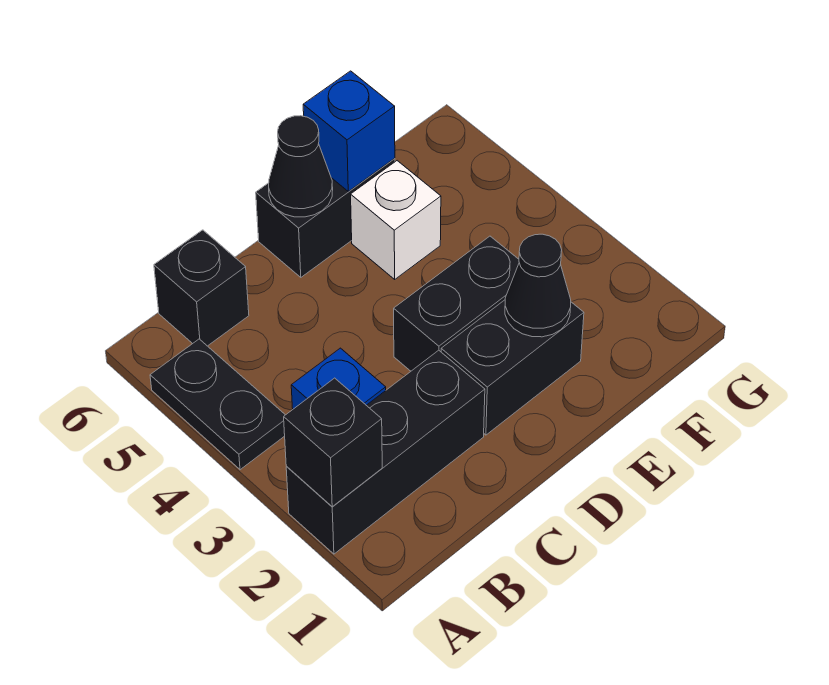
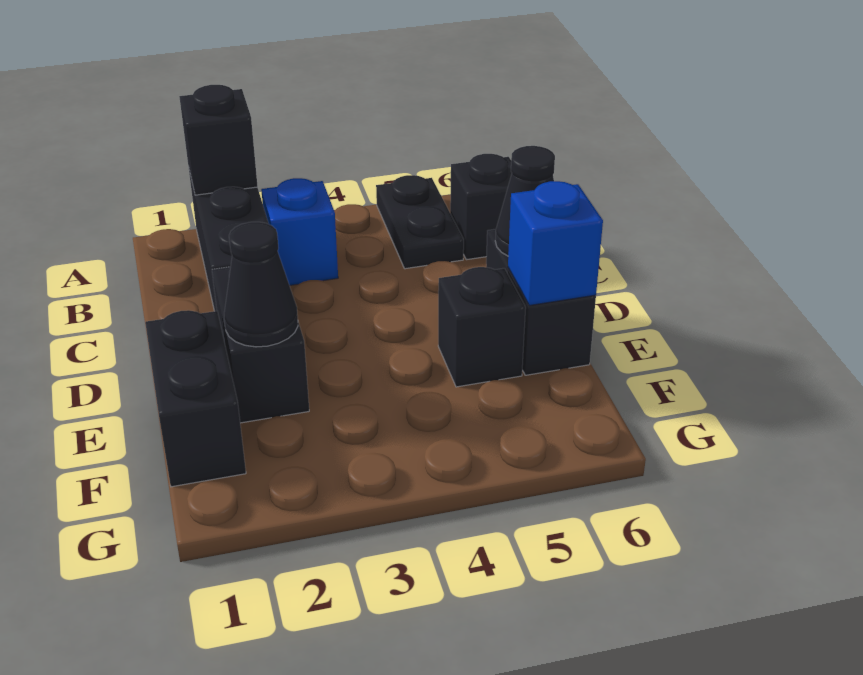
black 1x2 plate [150,339,285,470] -> black 1x2 plate turned to [376,175,464,269]
black 1x2 brick [394,236,519,371] -> black 1x2 brick moved to [145,310,246,487]
white 1x1 brick [351,161,441,279] -> black 1x1 brick [438,267,526,387]

